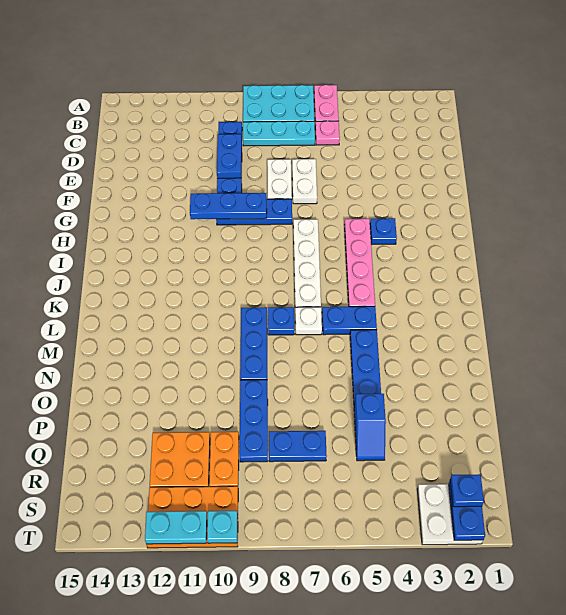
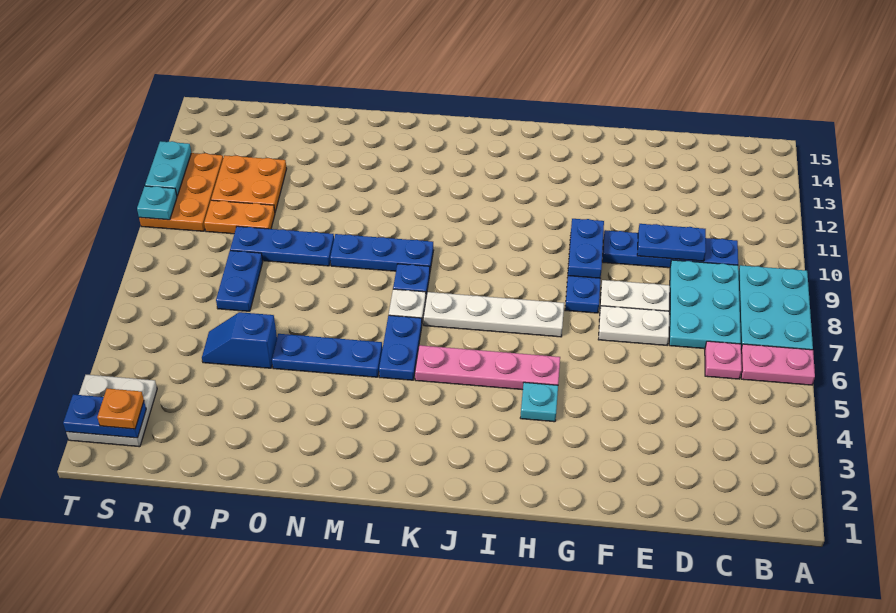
cyan 1x3 plate [243,121,315,146] -> cyan 2x3 plate [669,260,741,349]
blue 1x3 plate [190,193,267,219] -> blue 1x2 plate [568,219,604,278]
blue 1x1 plate [370,218,397,245] -> cyan 1x1 plate [520,382,558,422]
blue 1x1 plate [450,474,484,507] -> orange 1x1 plate [97,389,144,429]

